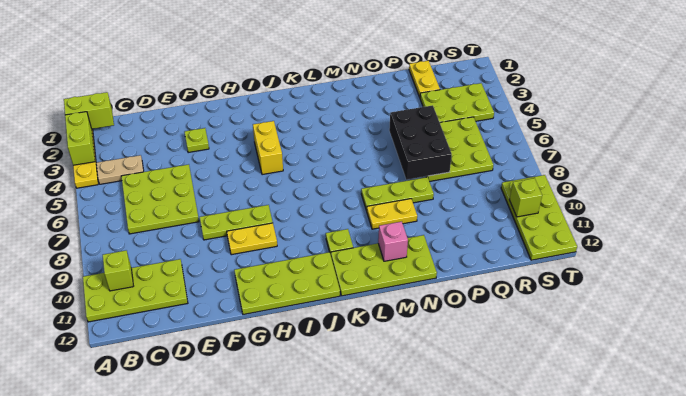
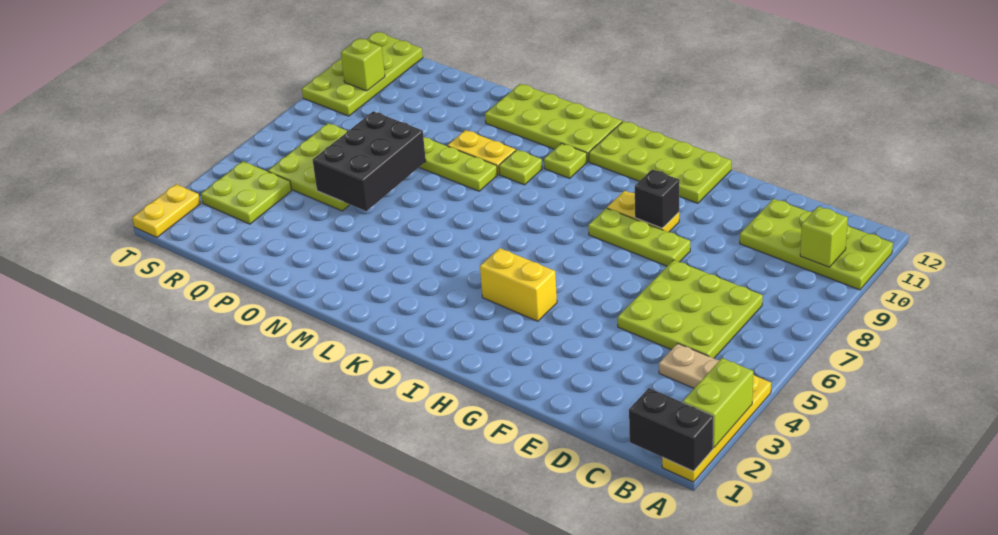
lime 1x2 brick [64,92,114,129] -> black 1x2 brick [629,388,714,471]
lime 1x1 plate [184,128,209,153] -> lime 1x1 plate moved to [499,150,542,185]
none -> black 1x1 brick [635,169,680,228]
yellow 1x2 brick [253,121,283,175] -> yellow 1x2 brick turned to [480,248,557,321]
pink 1x1 brick [378,222,408,261] -> none
yellow 1x2 plate [409,61,440,97] -> yellow 1x2 plate moved to [132,184,200,237]
lime 2x3 plate [420,83,494,122] -> lime 2x2 plate [201,161,292,224]

